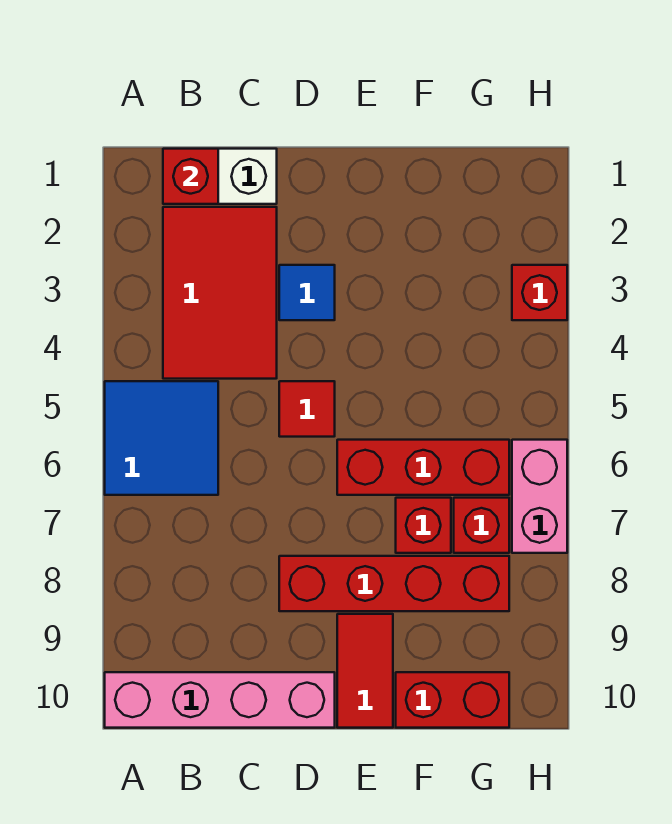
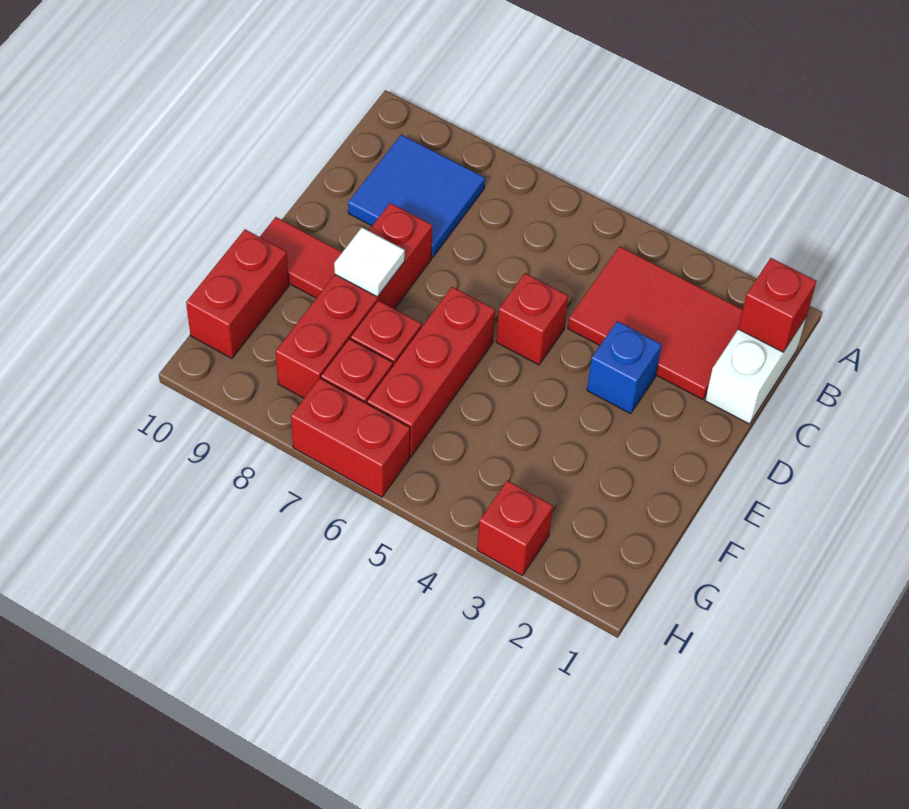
blue 2x2 tile [105,381,218,495] -> blue 2x2 tile moved to [348,135,485,258]
pink 1x4 brick [105,672,335,728] -> none
blue 1x1 tile [279,265,335,320] -> blue 1x1 brick [587,321,662,414]
red 1x1 tile [279,381,335,437] -> red 1x1 brick [496,273,568,365]
none -> white 1x1 tile [334,228,405,297]
pink 1x2 brick [512,440,567,553] -> red 1x2 brick [291,378,410,497]

